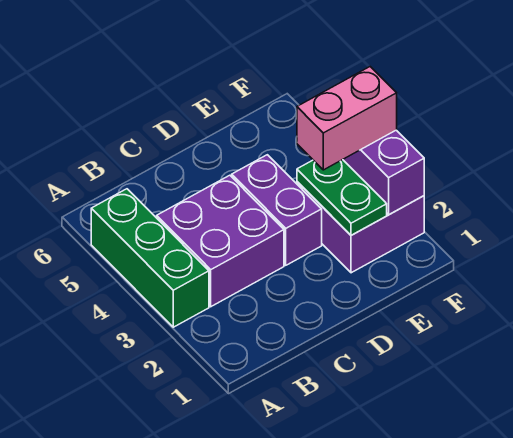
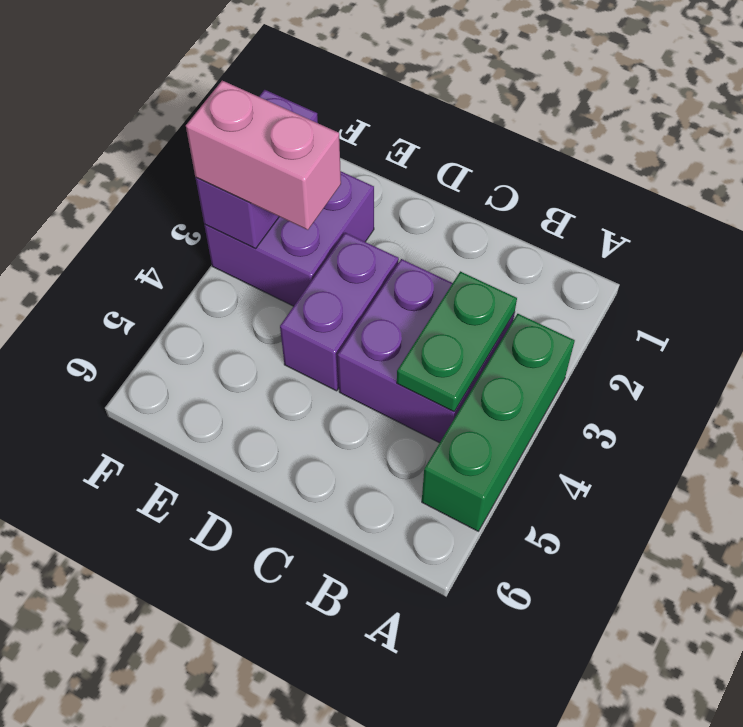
green 1x2 plate [297,160,387,235] -> green 1x2 plate moved to [397,271,517,411]

